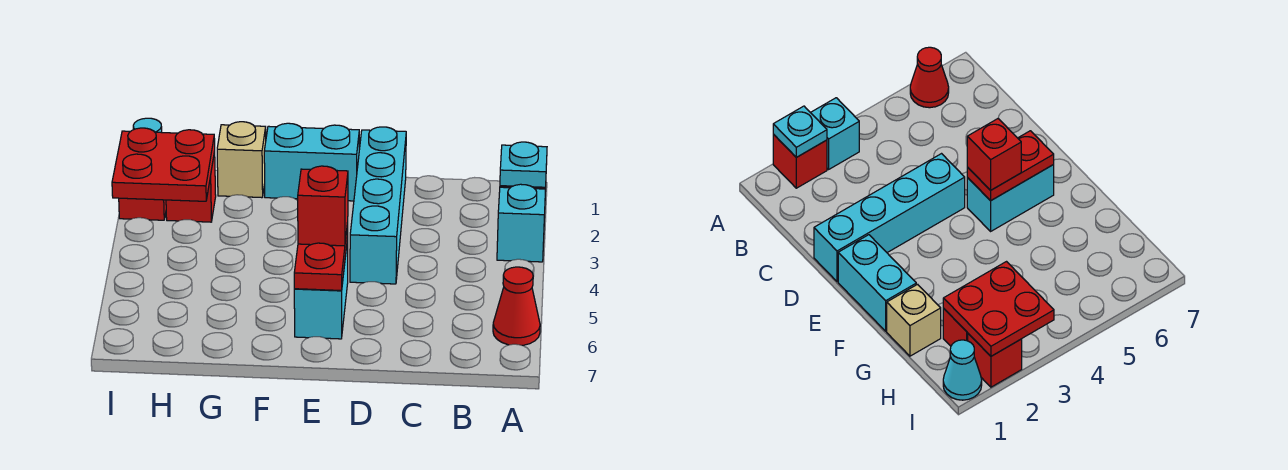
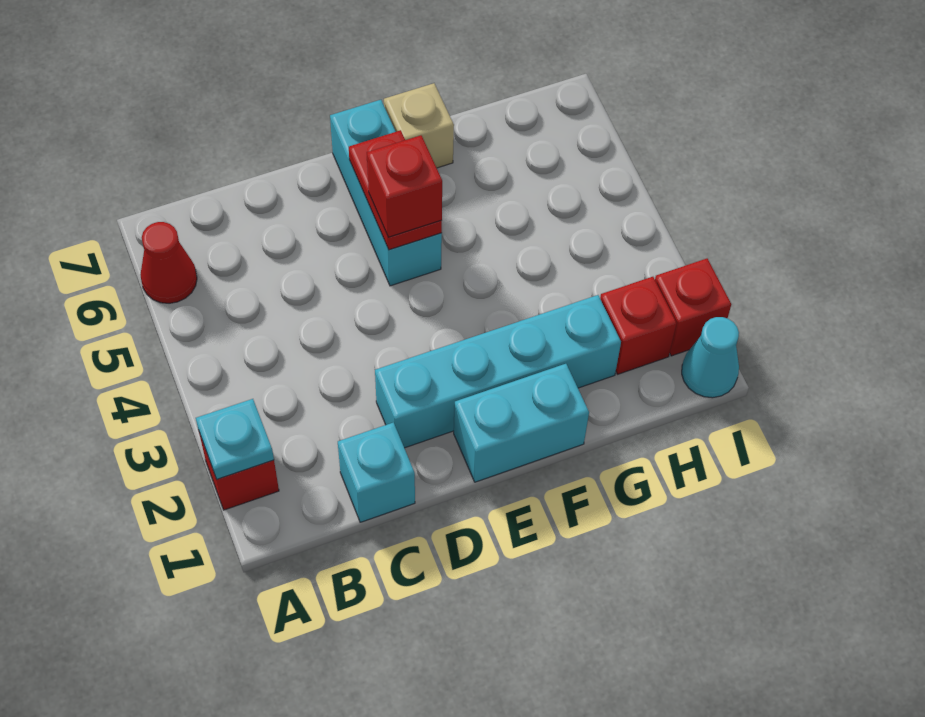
cyan 1x1 brick [497,184,546,262] -> cyan 1x1 brick moved to [338,422,415,522]
cyan 1x4 brick [350,127,406,284] -> cyan 1x4 brick turned to [375,295,621,448]
cyan 1x2 brick [294,239,348,339] -> cyan 1x3 brick [330,100,442,286]
tan 1x1 brick [217,122,266,198] -> tan 1x1 brick moved to [384,83,454,168]
red 2x2 plate [112,128,215,201] -> none

